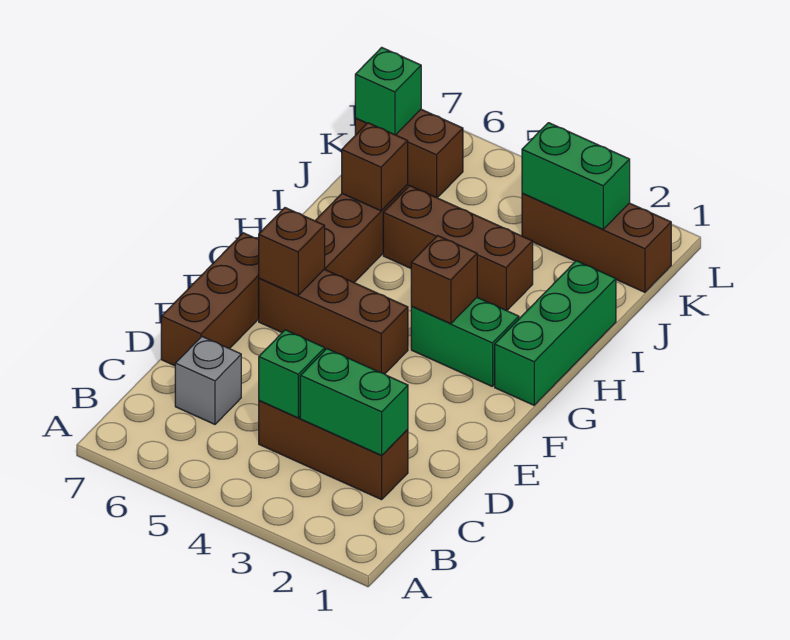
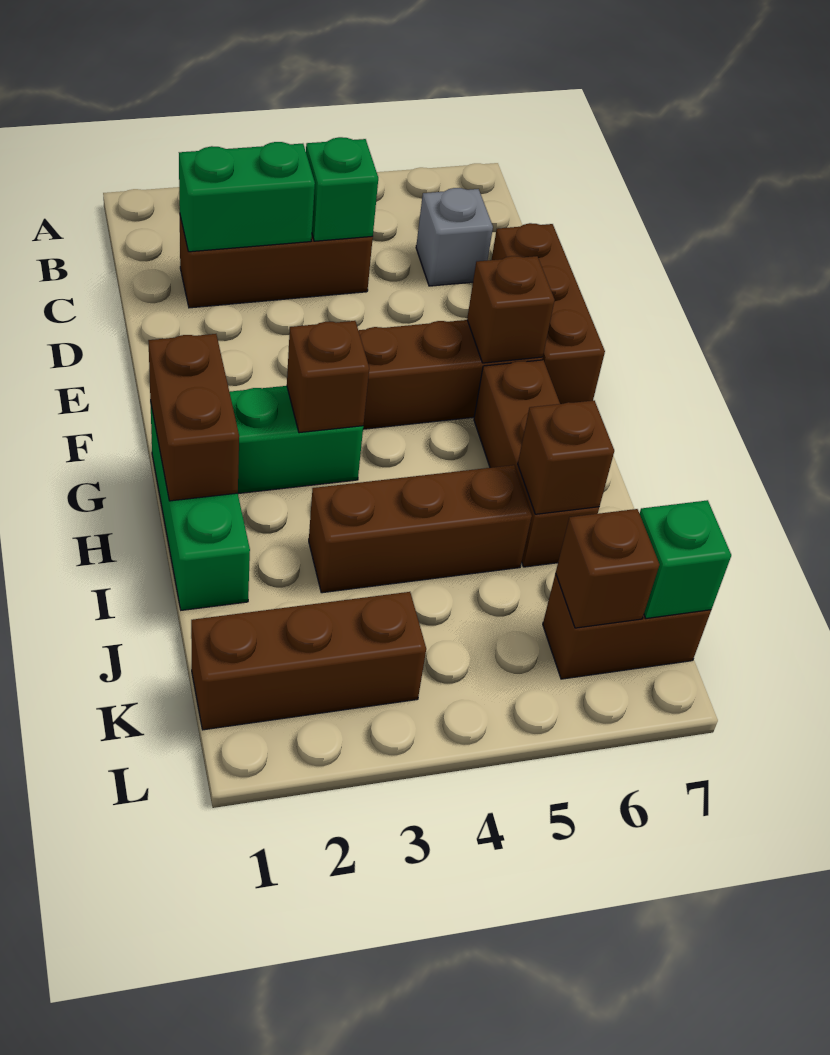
none -> brown 1x2 brick [148,334,239,501]
green 1x2 brick [522,123,630,229] -> none
none -> brown 1x1 brick [556,509,659,628]

